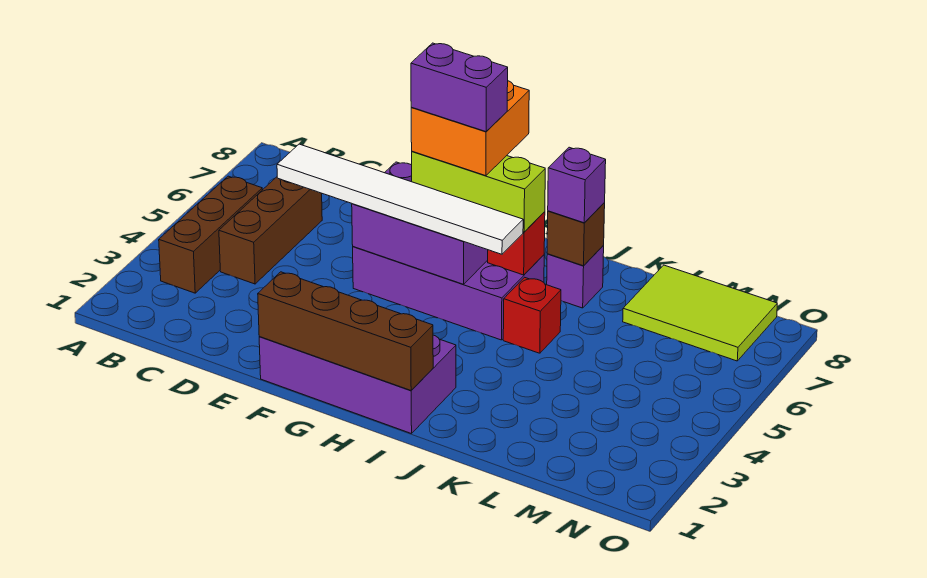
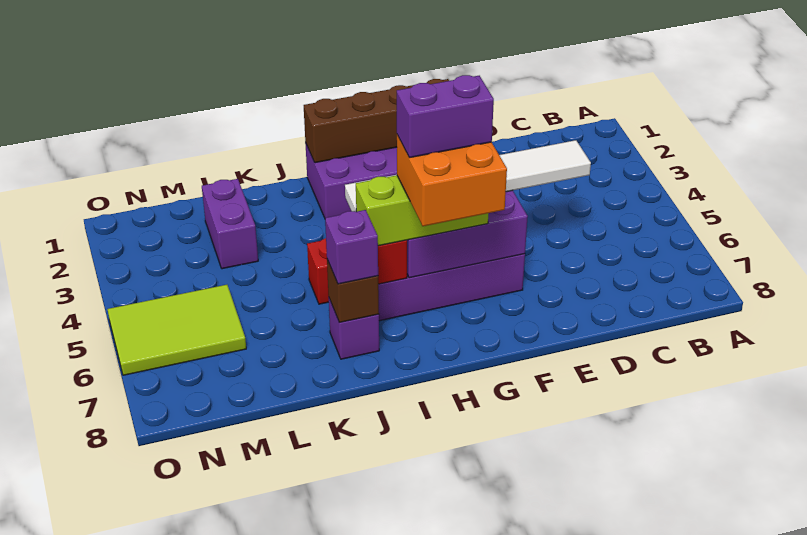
brown 1x3 brick [159,176,262,293] -> none
brown 1x3 brick [219,177,322,284] -> none
none -> purple 1x2 brick [202,179,258,269]
lime 2x3 tile [623,265,777,361] -> lime 2x3 tile moved to [107,285,246,375]

